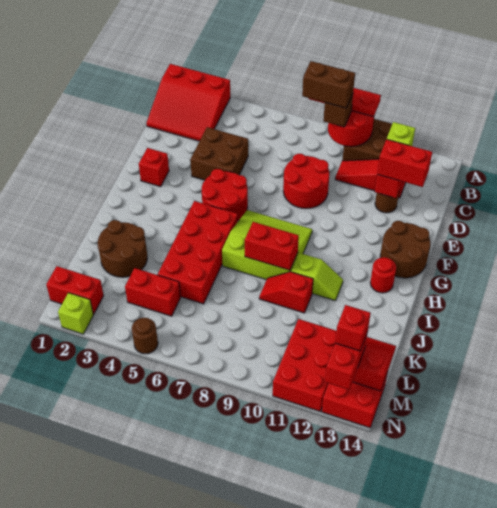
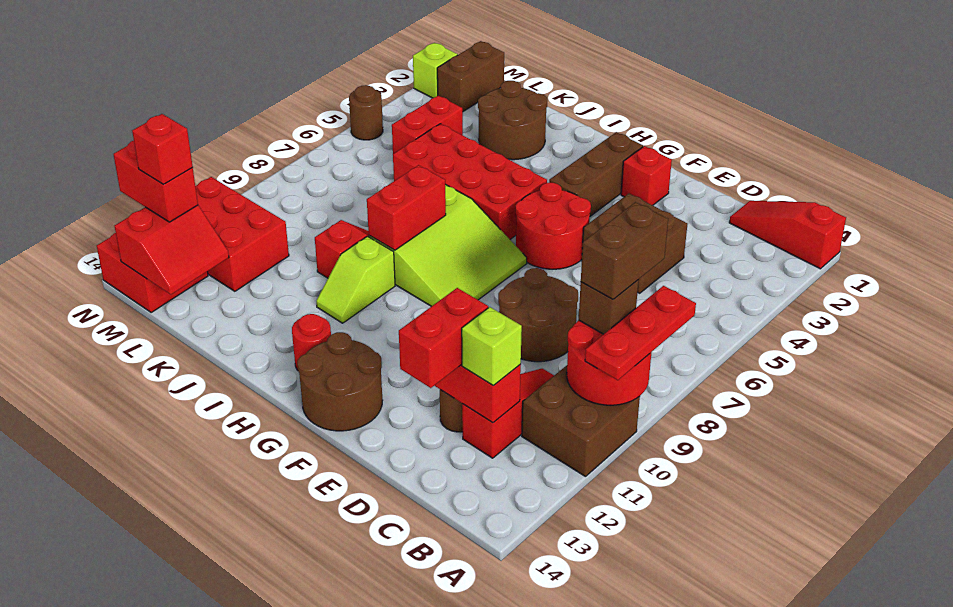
red 3x3 slope [147,64,230,141] -> red 1x3 slope [729,201,846,269]
red 2x2 round brick [283,154,329,209] -> brown 2x2 round brick [498,268,578,362]
none -> brown 1x3 brick [549,132,643,216]
red 1x2 brick [46,266,104,314] -> brown 1x2 brick [437,41,504,111]

